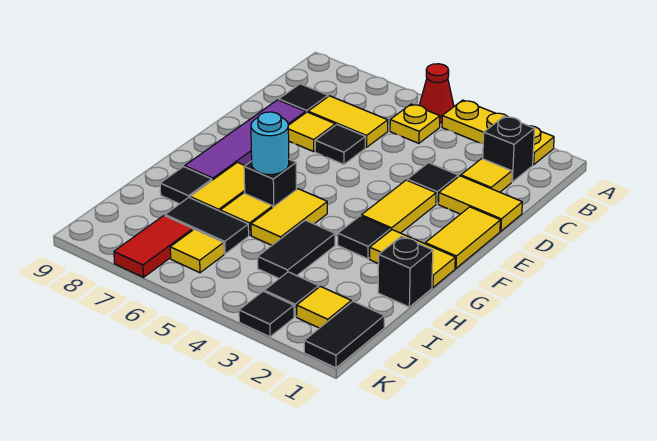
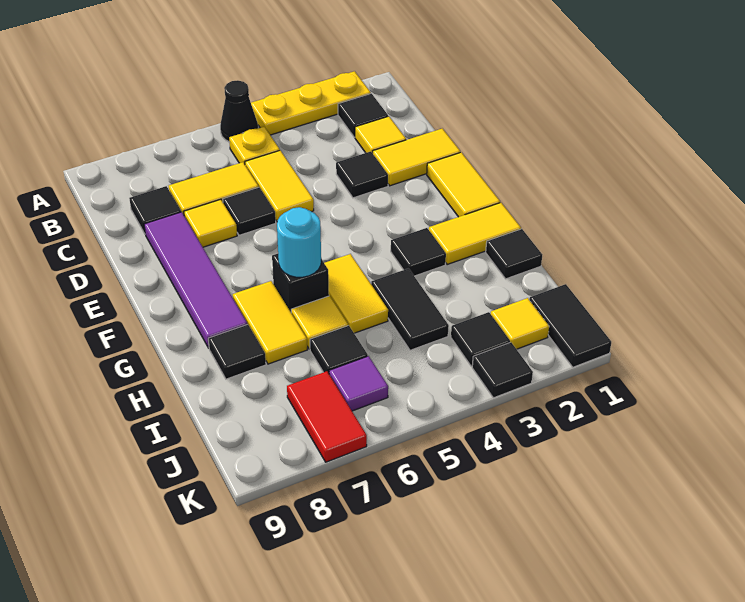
red 1x1 cone [419,64,454,123] -> black 1x1 cone [220,80,258,142]
black 1x1 brick [483,116,534,182] -> black 1x1 tile [338,94,388,137]
yellow 1x2 tile [361,180,436,233] -> yellow 1x2 tile moved to [245,151,314,221]
black 1x1 brick [378,236,433,307] -> black 1x1 tile [486,229,542,279]
black 1x2 tile [165,198,249,254] -> black 1x1 tile [310,325,368,373]
yellow 1x1 tile [170,229,224,273] -> purple 1x1 tile [329,356,388,411]

